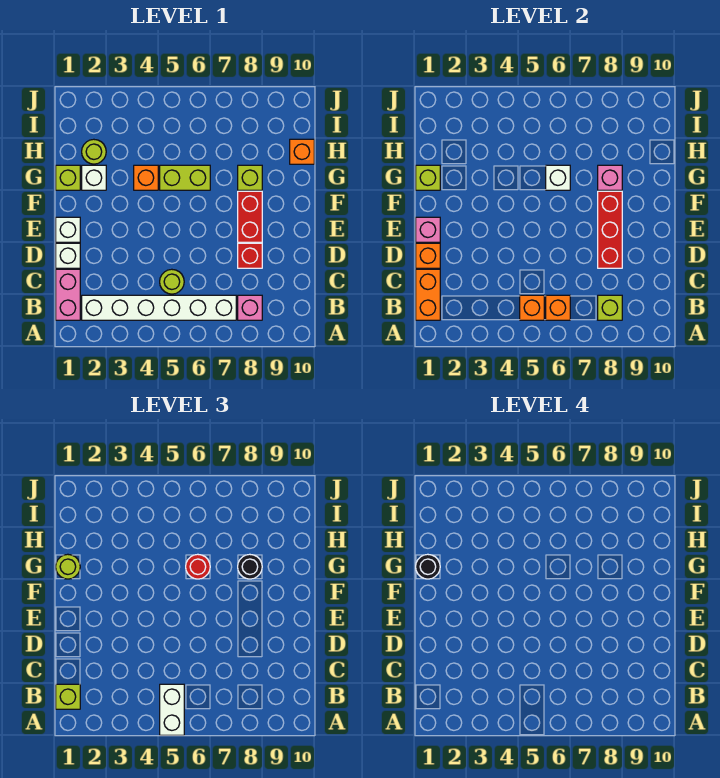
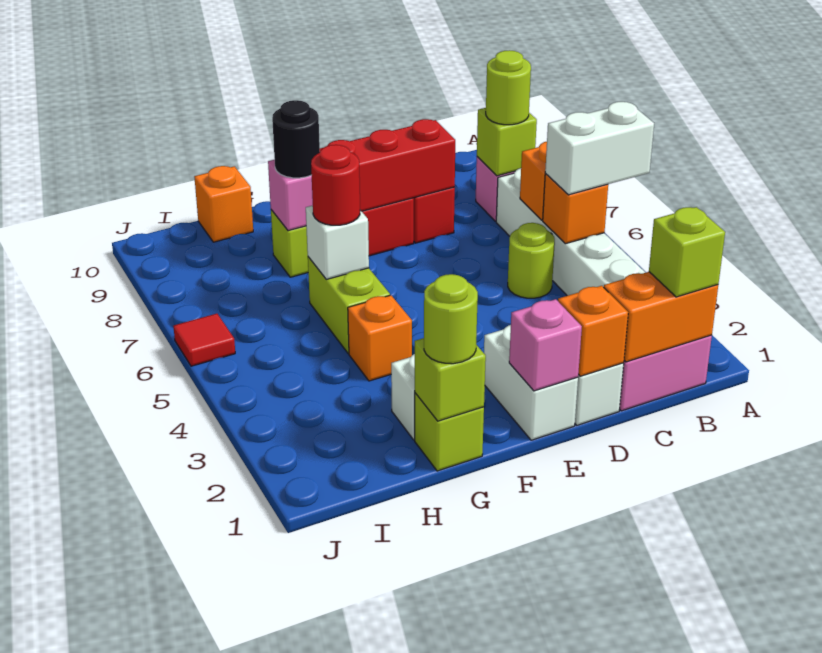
white 1x1 brick [56,217,80,242] -> white 1x2 brick [484,325,578,440]
black 1x1 round brick [416,554,440,579] -> none
lime 1x1 round brick [82,139,106,164] -> lime 1x1 round brick moved to [486,50,531,125]
none -> red 1x1 tile [173,314,235,366]

